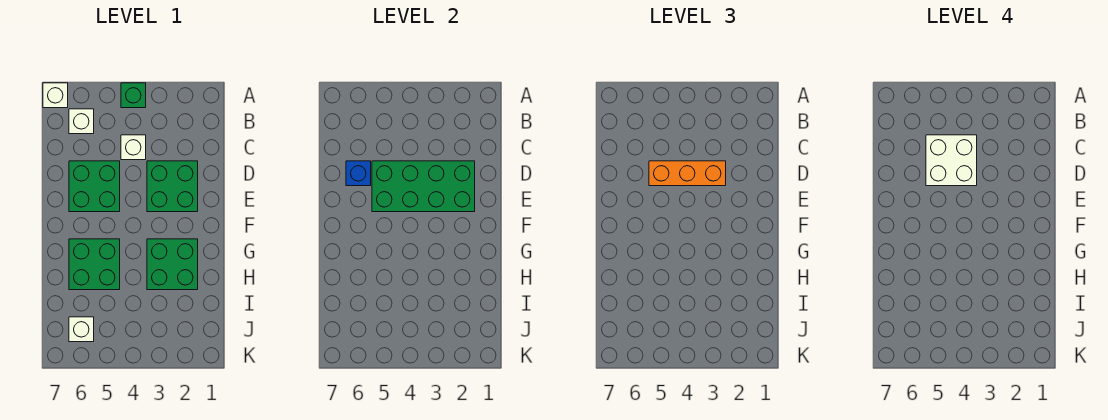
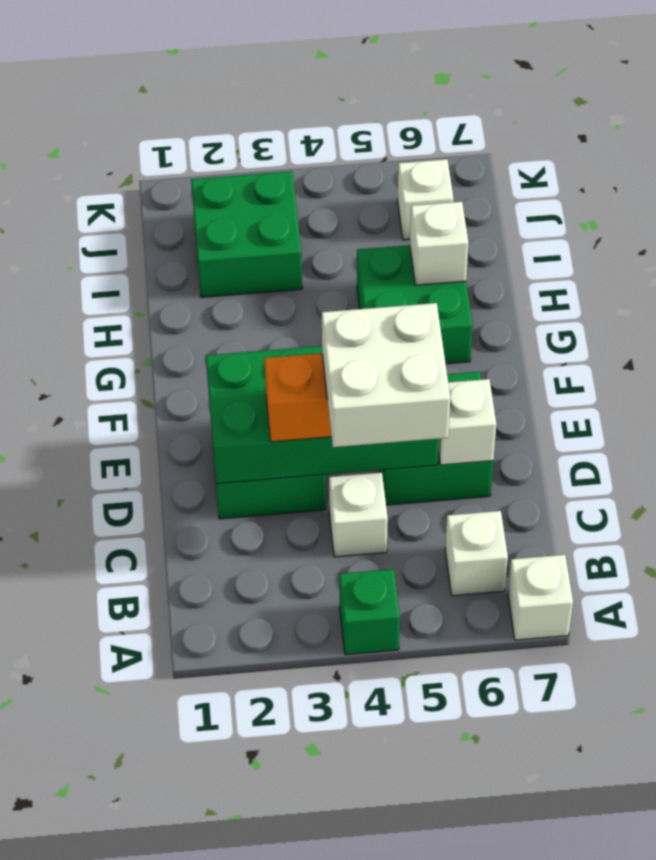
blue 1x1 brick [346,161,371,186] -> white 1x1 brick [438,379,496,465]
green 2x2 brick [147,239,198,290] -> green 2x2 brick moved to [191,171,302,297]
none -> white 1x1 brick [410,202,468,285]

